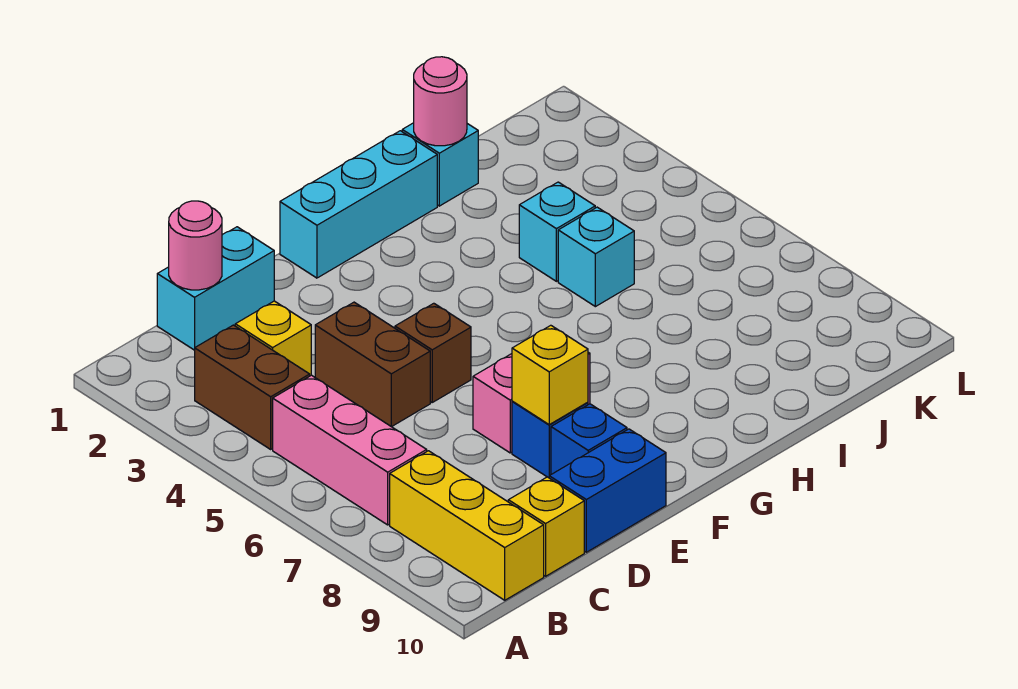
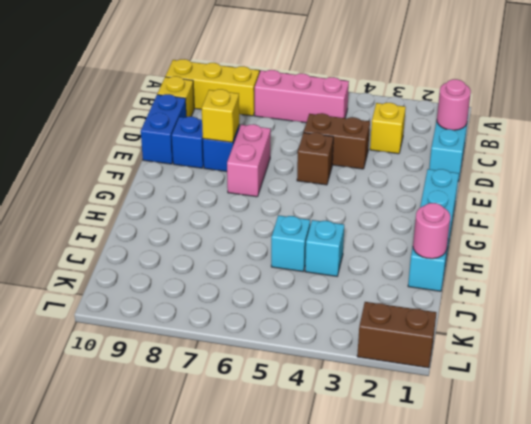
brown 1x2 brick [195,325,310,449] -> brown 1x2 brick moved to [357,302,436,368]

